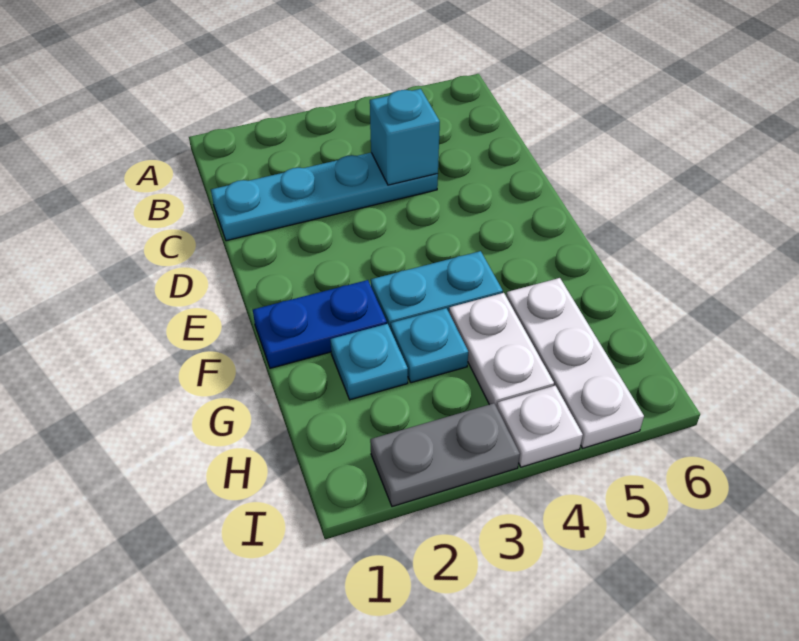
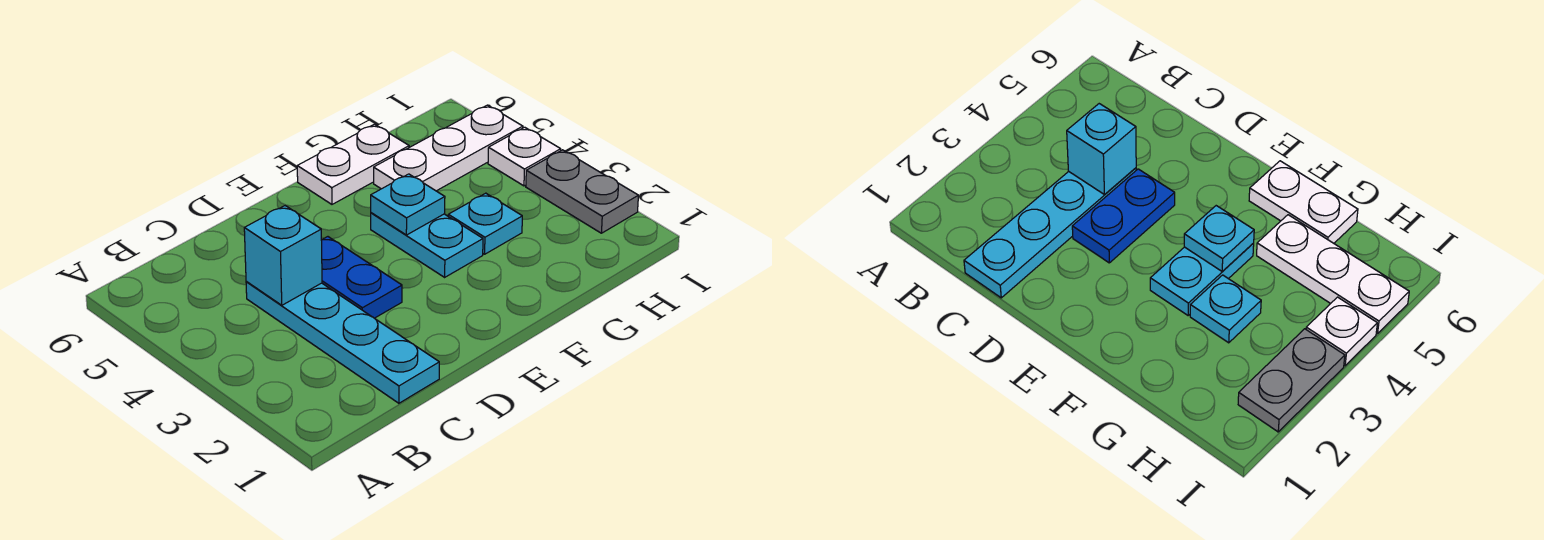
blue 1x2 plate [253,280,387,368] -> blue 1x2 plate moved to [321,237,402,318]
cyan 1x1 plate [330,324,408,400] -> cyan 1x1 plate moved to [371,174,445,235]
white 1x2 plate [449,293,554,407] -> white 1x2 plate moved to [297,124,409,204]

